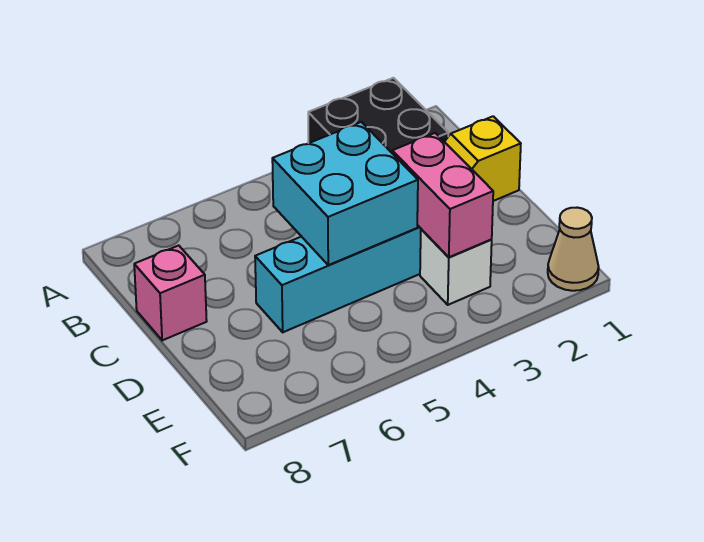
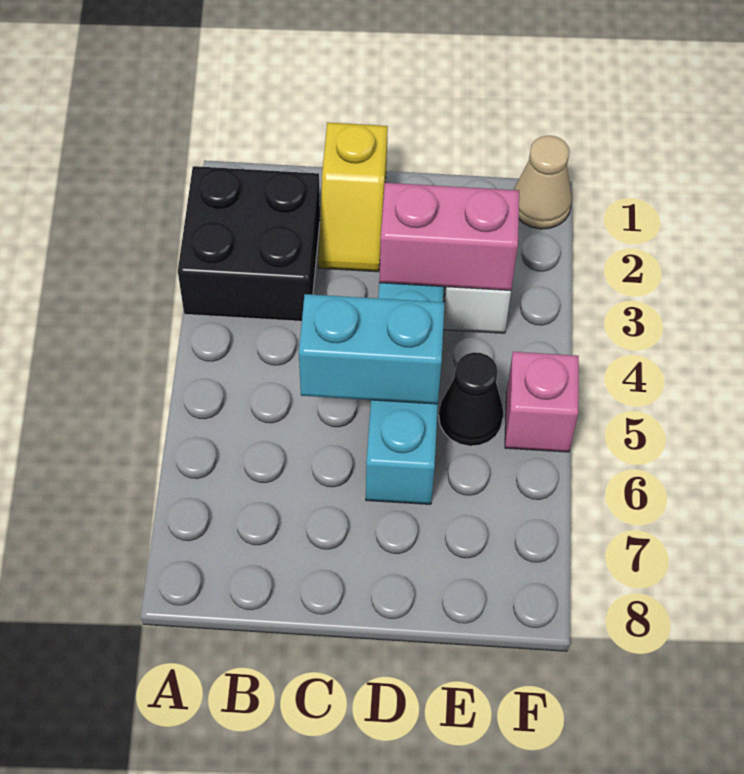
cyan 2x2 brick [272,122,418,265] -> cyan 1x2 brick [299,294,445,404]
pink 1x1 brick [134,246,207,340] -> pink 1x1 brick moved to [505,352,579,452]
none -> black 1x1 cone [439,352,503,446]

